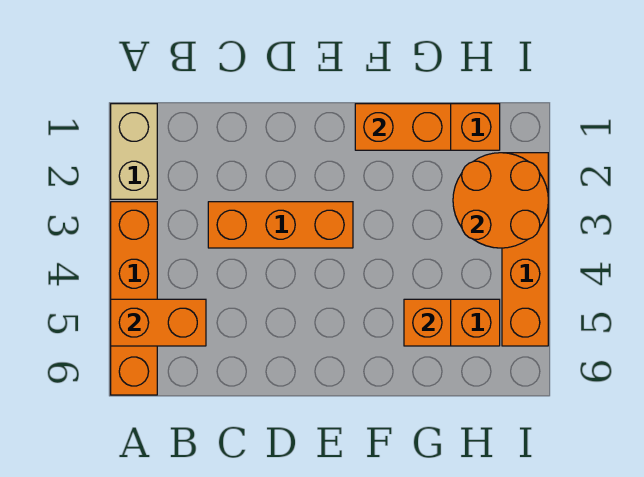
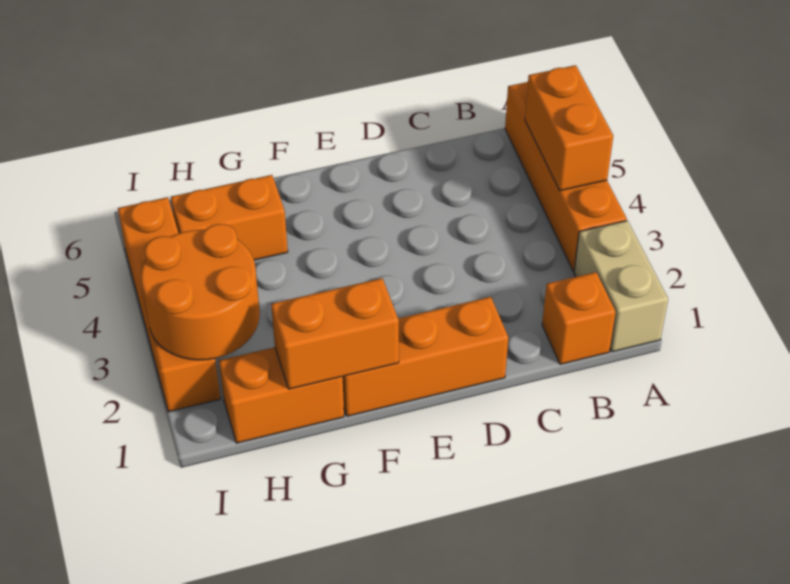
orange 1x2 brick [111,299,206,346] -> orange 1x2 brick turned to [525,65,613,191]
orange 1x3 brick [208,202,353,248] -> orange 1x3 brick moved to [343,297,508,416]
orange 1x1 brick [404,299,451,346] -> orange 1x1 brick moved to [542,272,616,364]

